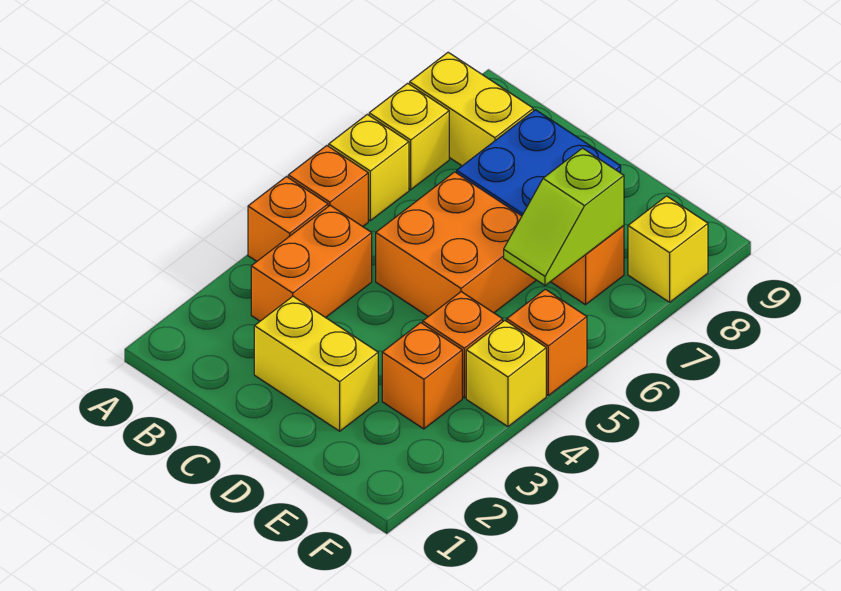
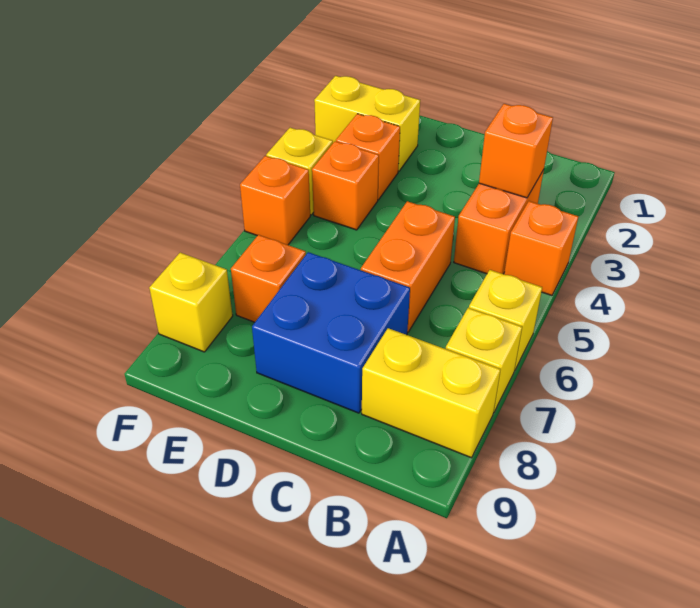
orange 1x1 brick [288,146,368,227] -> orange 1x1 brick moved to [479,104,553,198]
yellow 1x2 brick [254,296,378,431] -> yellow 1x2 brick moved to [314,76,420,171]
orange 2x2 brick [376,172,536,317] -> orange 1x2 brick [361,201,455,332]
lime 1x2 slope [504,148,624,285] -> none

